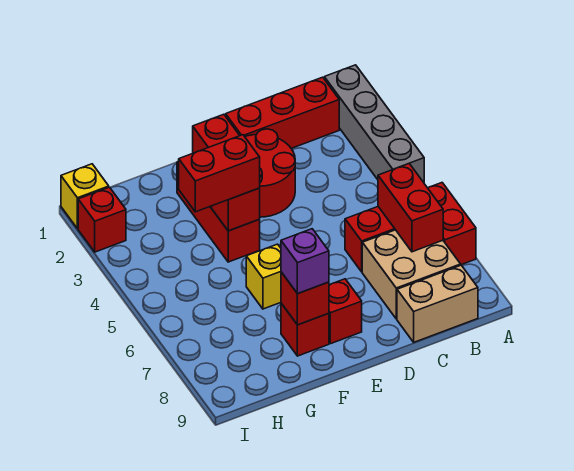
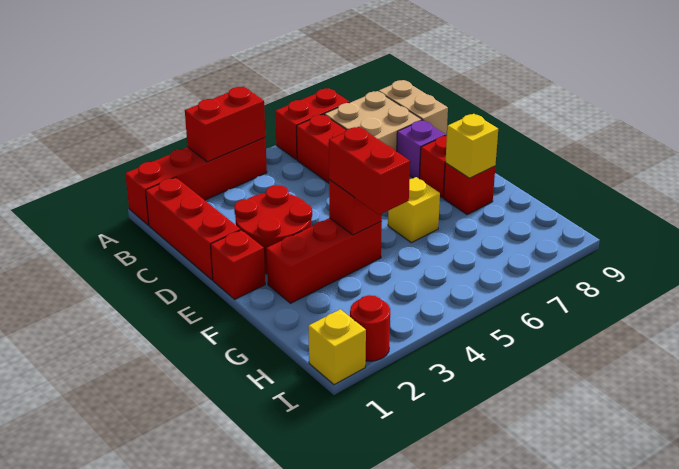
grey 1x4 brick [324,65,424,182] -> red 1x4 brick [125,138,267,225]
red 1x2 brick [378,163,443,252] -> red 1x2 brick moved to [185,86,265,162]
red 1x1 brick [281,272,329,325] -> yellow 1x1 brick [445,114,498,178]
purple 1x1 brick [281,229,329,294] -> purple 1x1 brick moved to [397,120,446,179]
red 1x1 brick [78,187,126,252] -> red 1x1 round brick [350,295,390,361]

